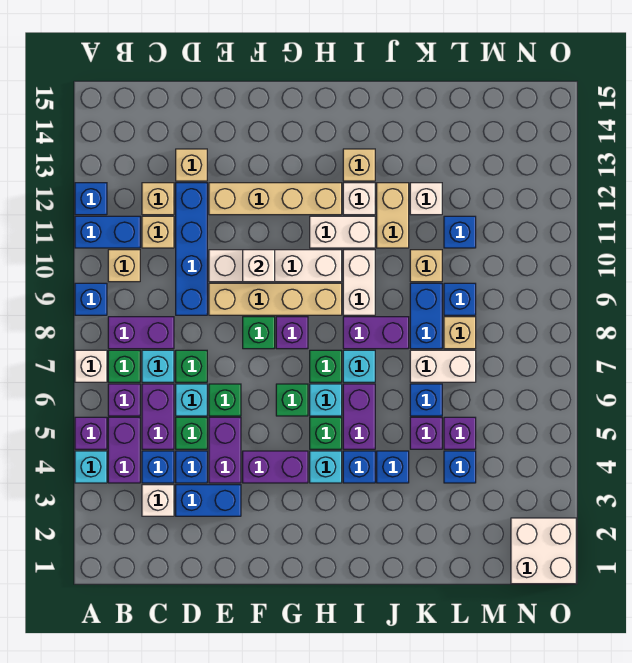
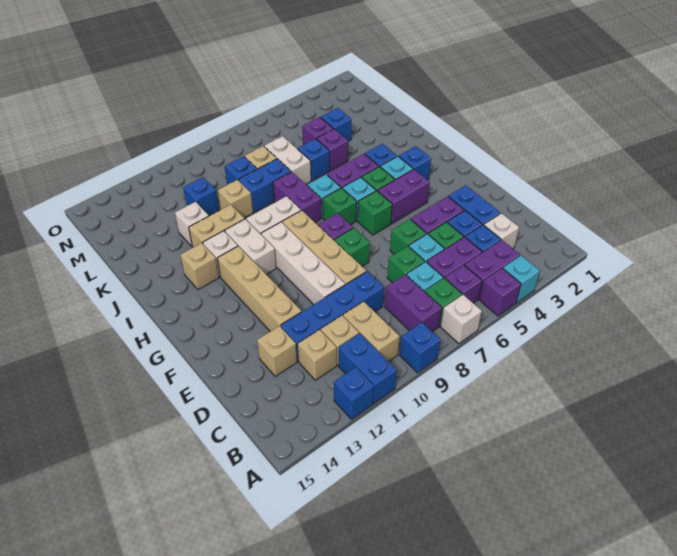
tan 1x1 brick [108,250,140,282] -> tan 1x2 brick [343,301,400,362]
purple 1x2 brick [243,451,308,483] -> purple 1x2 brick turned to [378,169,430,224]
white 1x1 brick [243,250,275,282] -> none
blue 1x1 brick [377,451,409,483] -> blue 1x1 brick moved to [399,146,431,180]
white 2x2 brick [511,518,576,584] -> none

